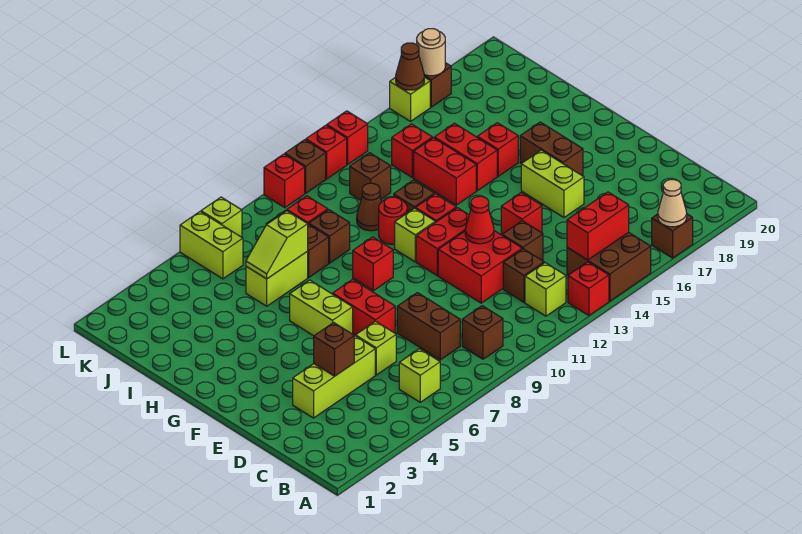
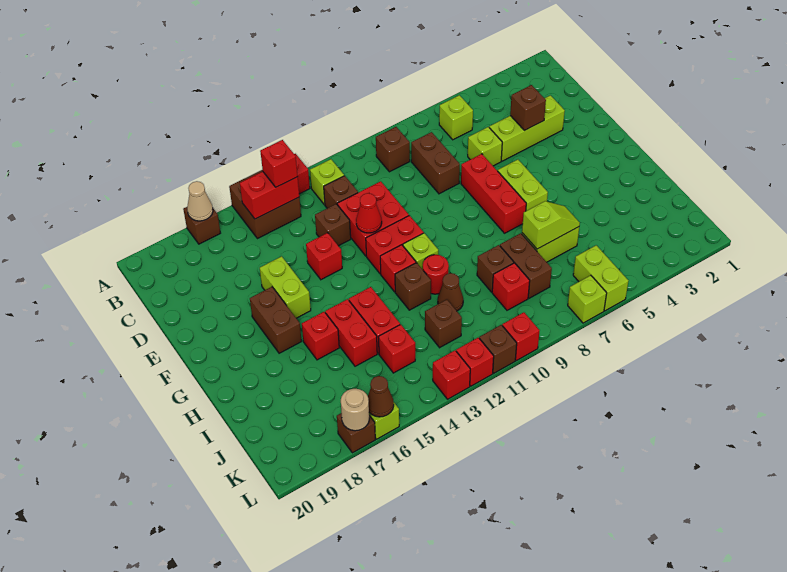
red 1x2 brick [333,280,395,335] -> red 1x3 brick [461,154,526,233]
red 1x1 brick [353,237,393,291] -> red 1x1 brick moved to [260,140,298,187]

